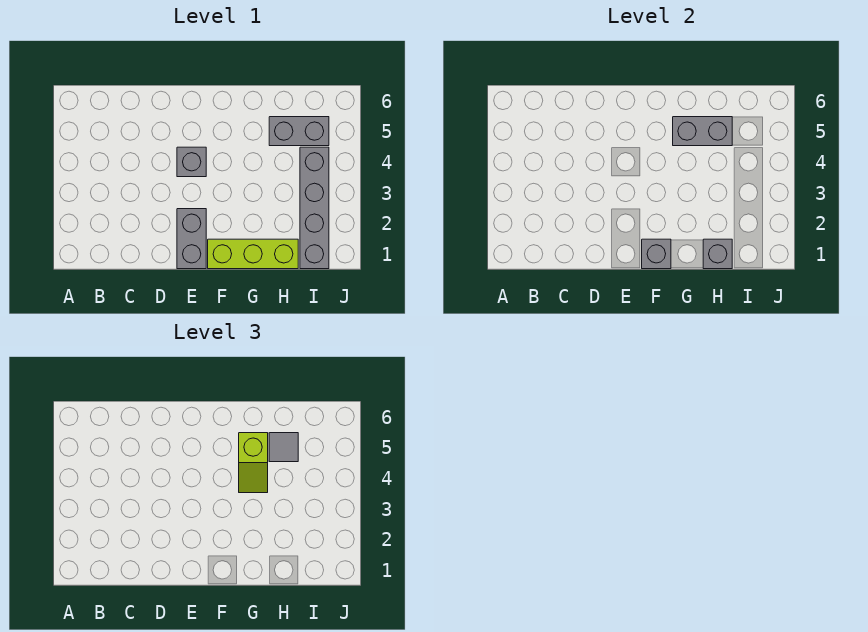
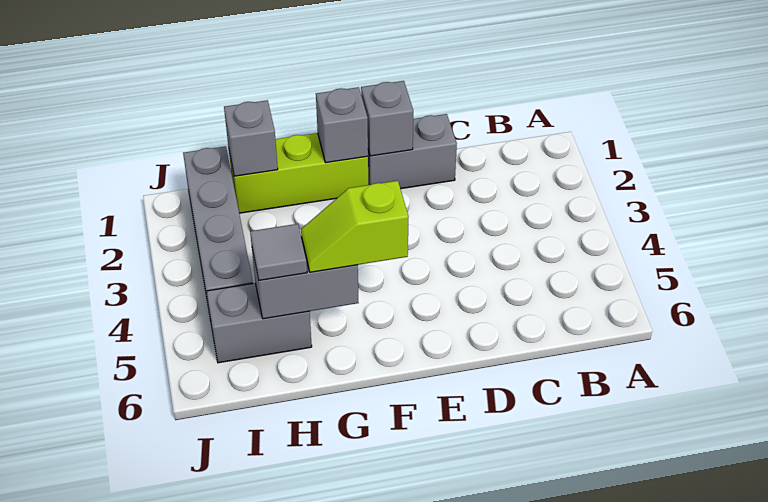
grey 1x2 brick [177,209,206,269] -> grey 1x2 brick turned to [368,114,457,189]
grey 1x1 brick [177,147,206,177] -> grey 1x1 brick moved to [361,81,413,156]
lime 1x2 slope [239,433,268,493] -> lime 1x2 slope turned to [301,181,409,272]

